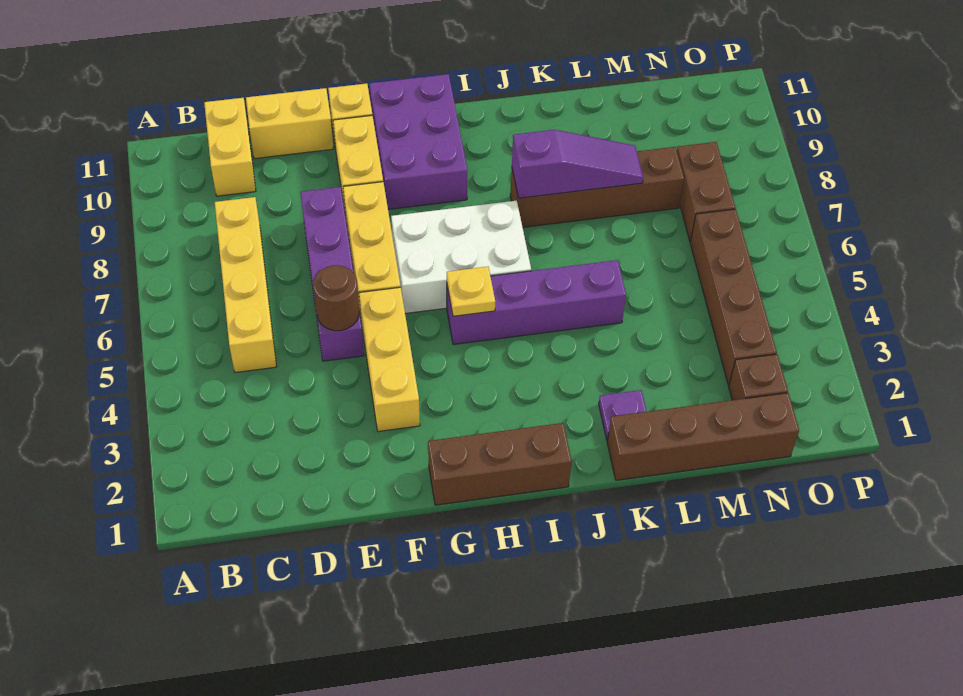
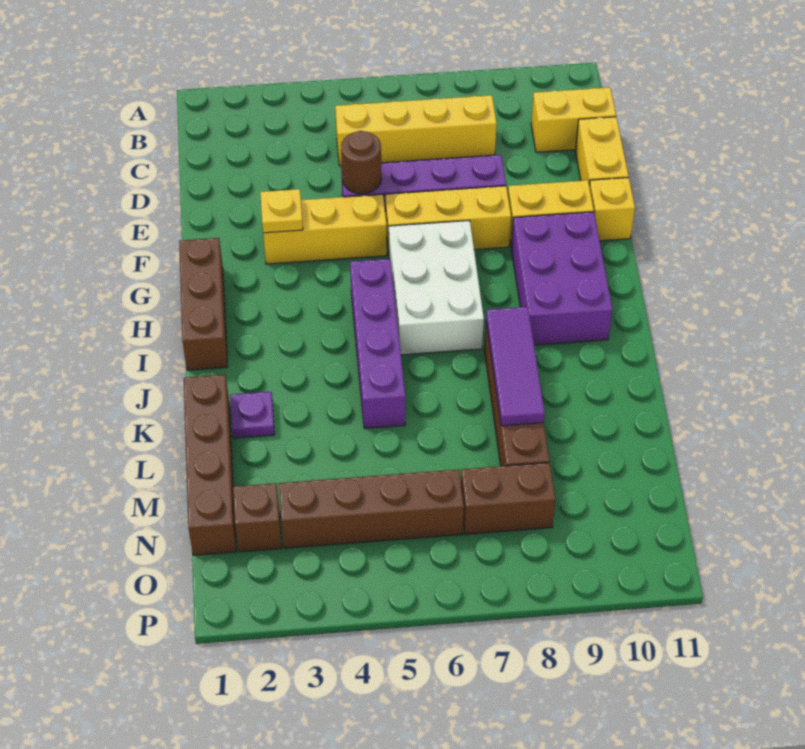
purple 2x3 brick [369,74,468,209] -> purple 2x3 brick turned to [511,212,612,345]
yellow 1x1 plate [447,267,495,316] -> yellow 1x1 plate moved to [260,189,303,233]
purple 1x3 slope [512,130,643,198] -> purple 1x3 tile [486,307,545,426]

